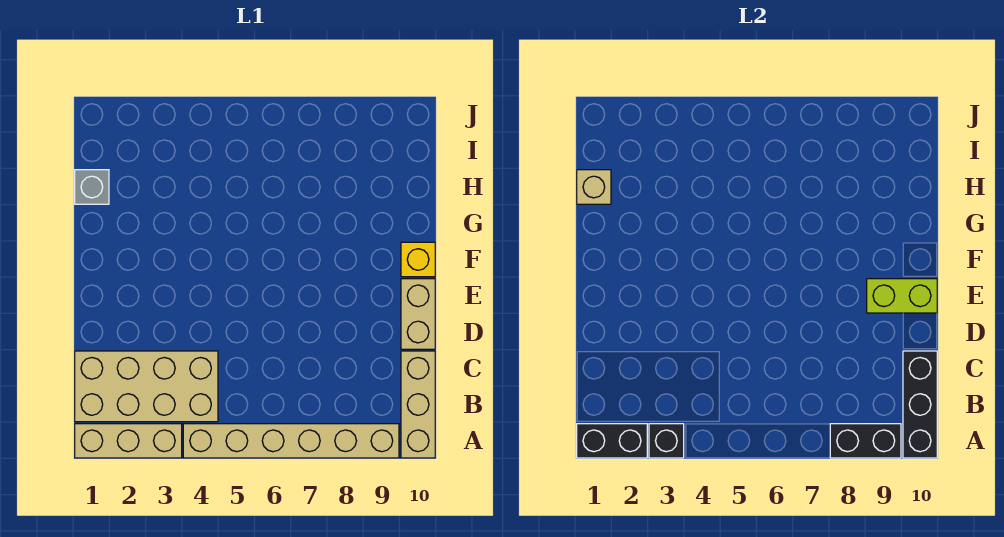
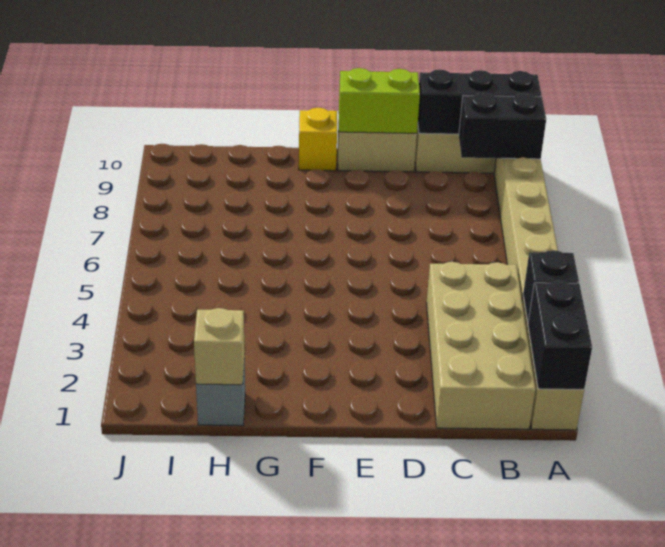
black 1x2 brick [830,424,901,458] -> black 1x2 brick turned to [459,93,546,159]
lime 1x2 brick [867,279,937,313] -> lime 1x2 brick turned to [339,68,420,133]

